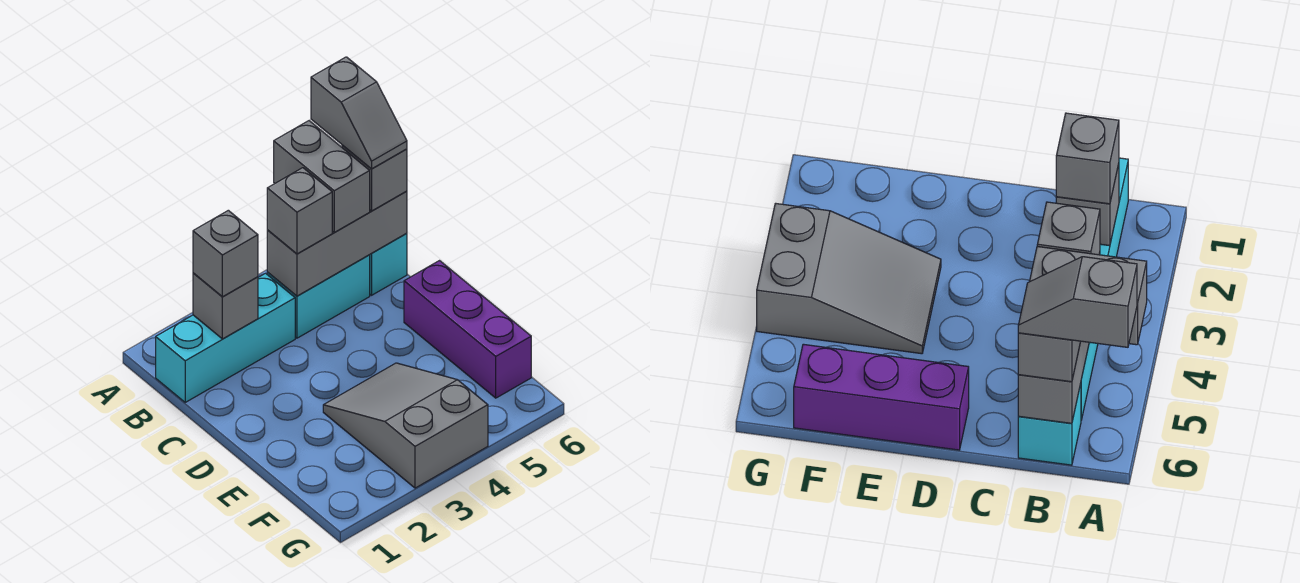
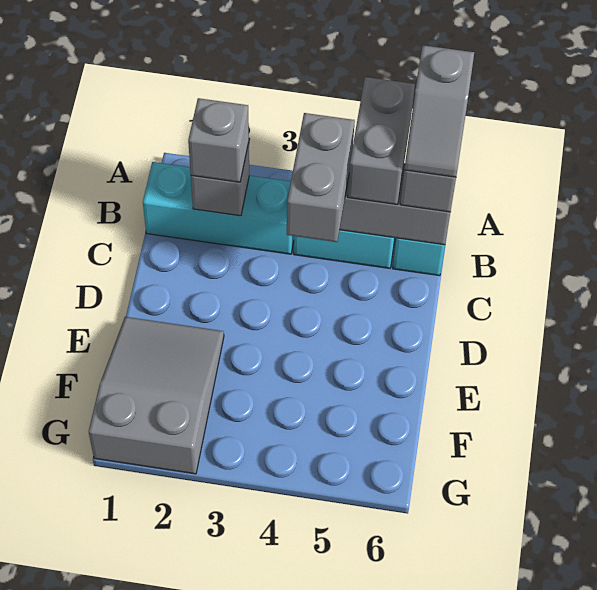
grey 1x1 brick [267,168,332,254] -> grey 1x2 brick [287,113,355,242]
purple 1x3 brick [404,261,531,398] -> none
grey 2x3 slope [323,363,488,488] -> grey 2x3 slope moved to [89,317,224,474]

